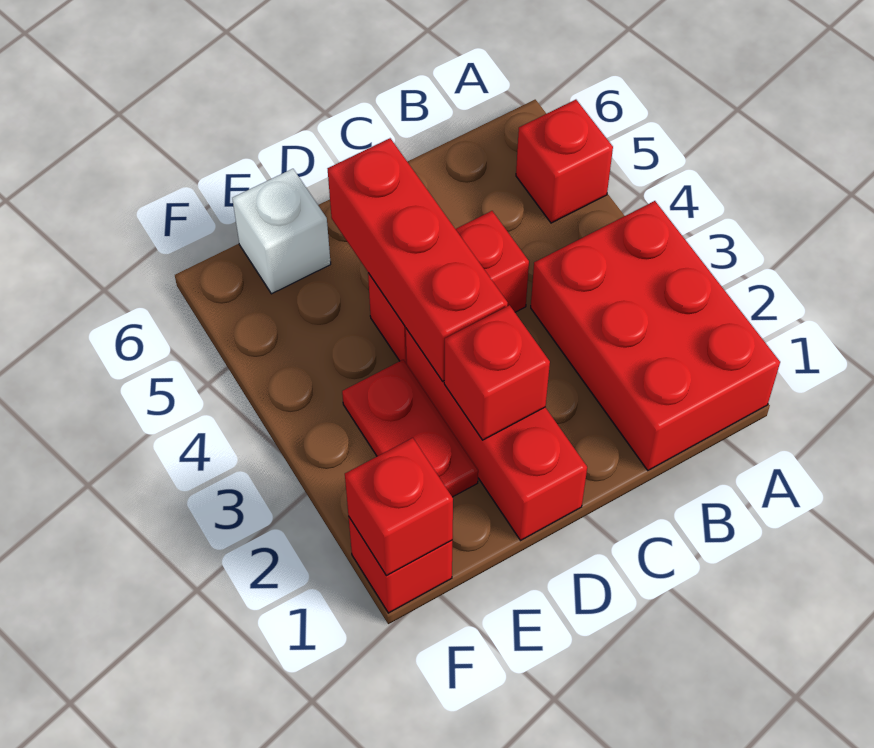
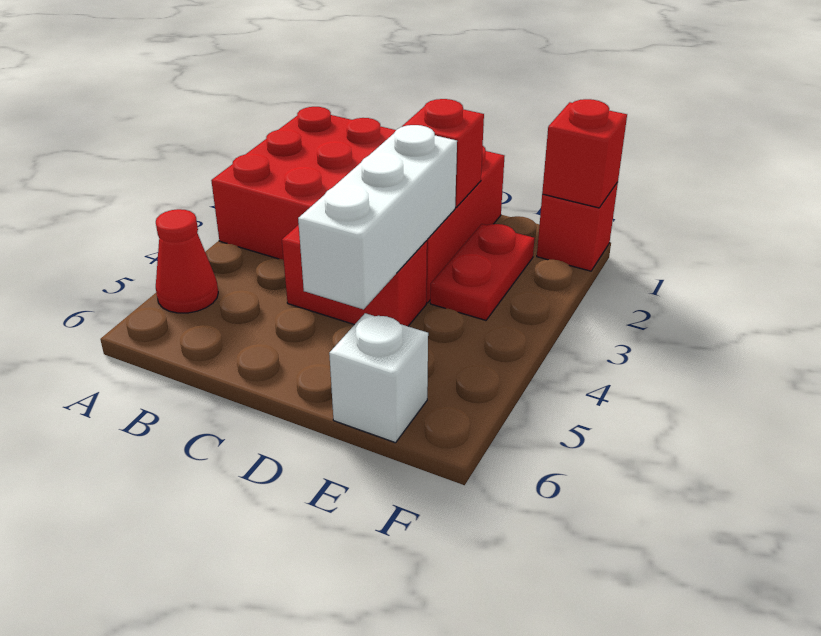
red 1x1 brick [516,100,613,223] -> red 1x1 cone [156,209,218,313]
red 1x3 brick [328,138,508,381] -> white 1x3 brick [298,125,457,309]

